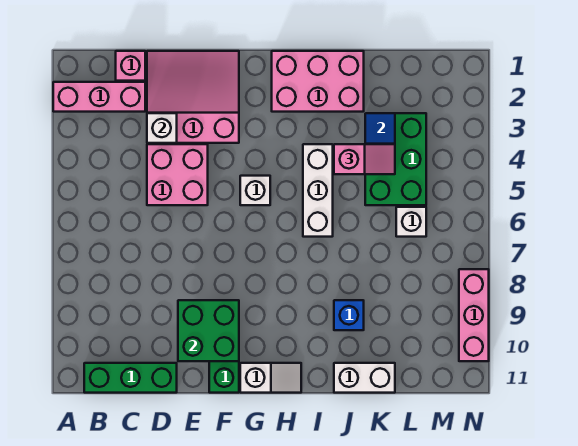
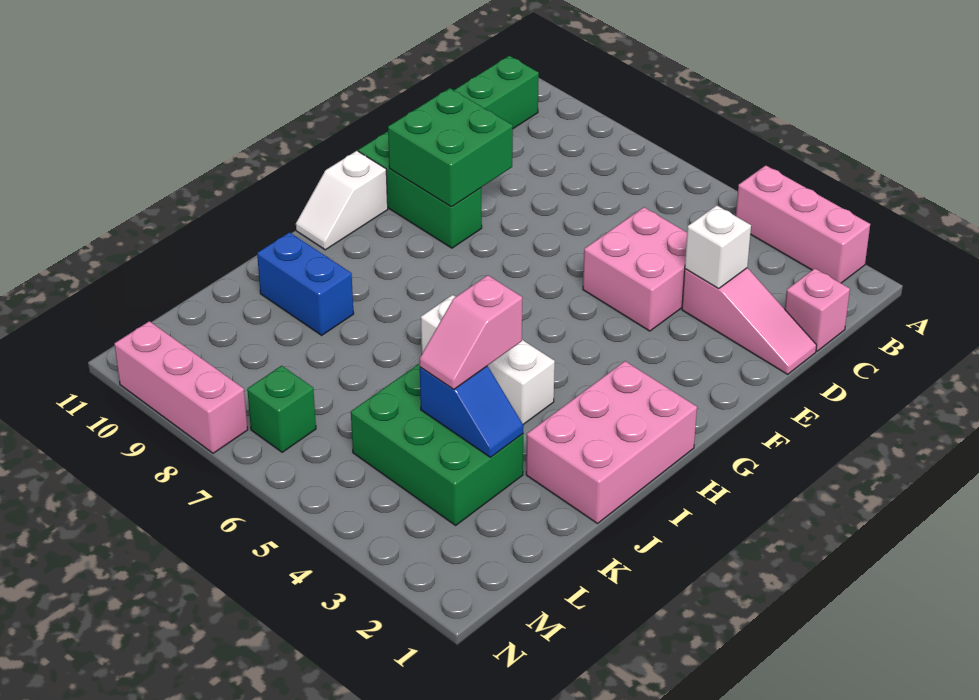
pink 1x3 brick [53,82,145,112] -> pink 1x3 brick turned to [736,165,870,283]
pink 3x3 slope [147,51,239,143] -> pink 1x3 slope [682,268,817,374]
white 1x1 brick [240,176,270,205] -> none
blue 1x1 brick [334,300,364,330] -> blue 1x2 brick [257,232,354,335]
white 1x2 brick [334,363,395,393] -> none
white 1x1 brick [396,207,426,237] -> none
none -> green 1x1 brick [247,366,316,452]

